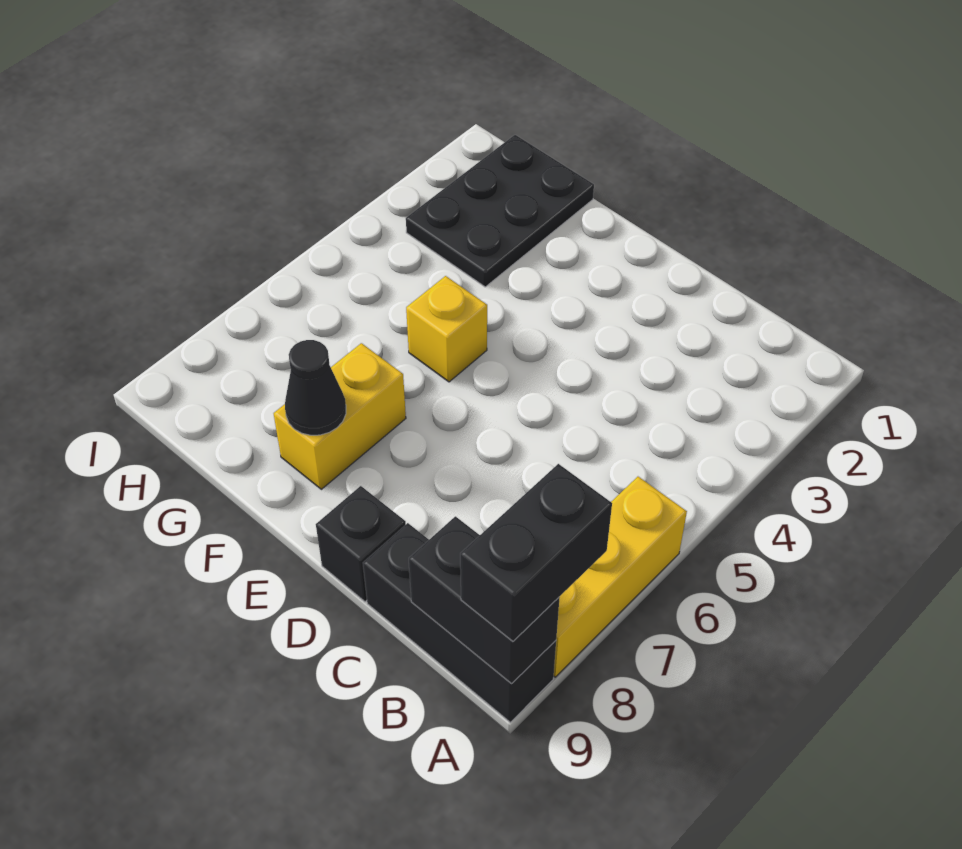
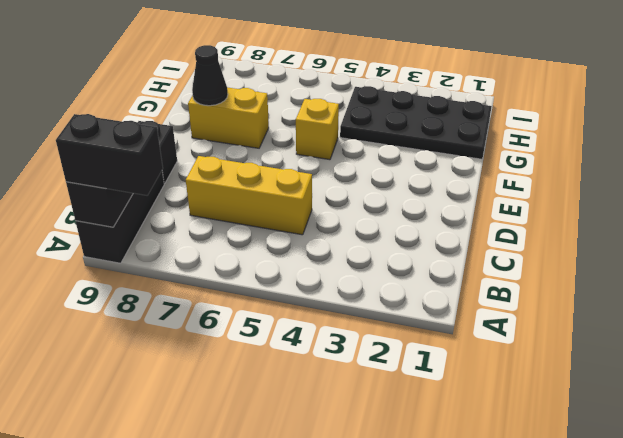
yellow 1x3 brick [554,477,687,677] -> yellow 1x3 brick moved to [186,156,312,235]
black 2x3 plate [406,135,594,287] -> black 2x4 plate [340,86,492,159]

